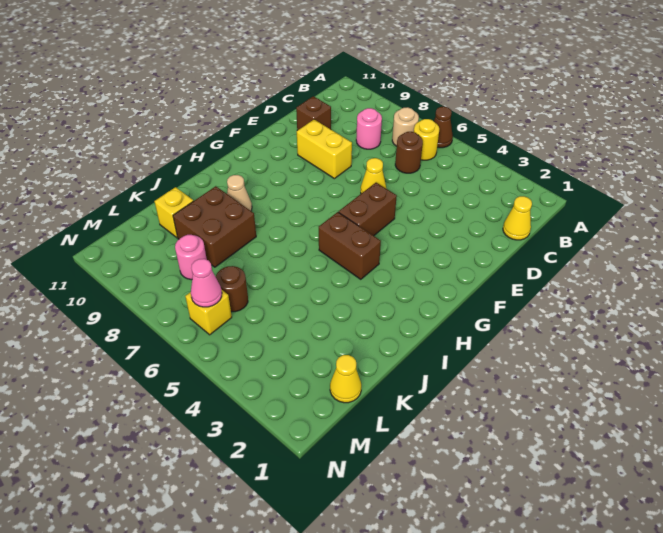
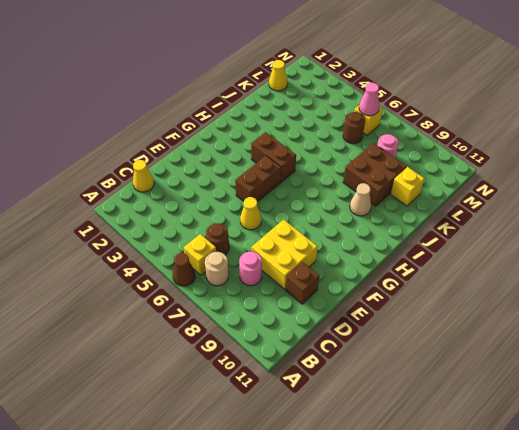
yellow 1x1 round brick [414,119,439,160] -> yellow 1x1 brick [184,234,216,275]
yellow 1x2 brick [297,120,352,179] -> yellow 2x2 brick [251,219,317,289]

